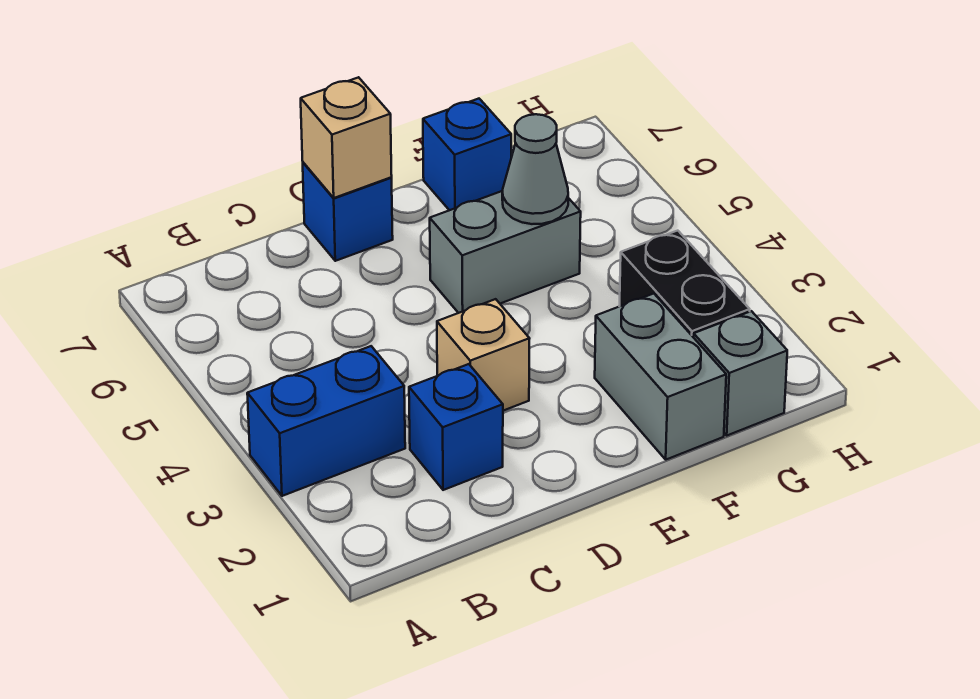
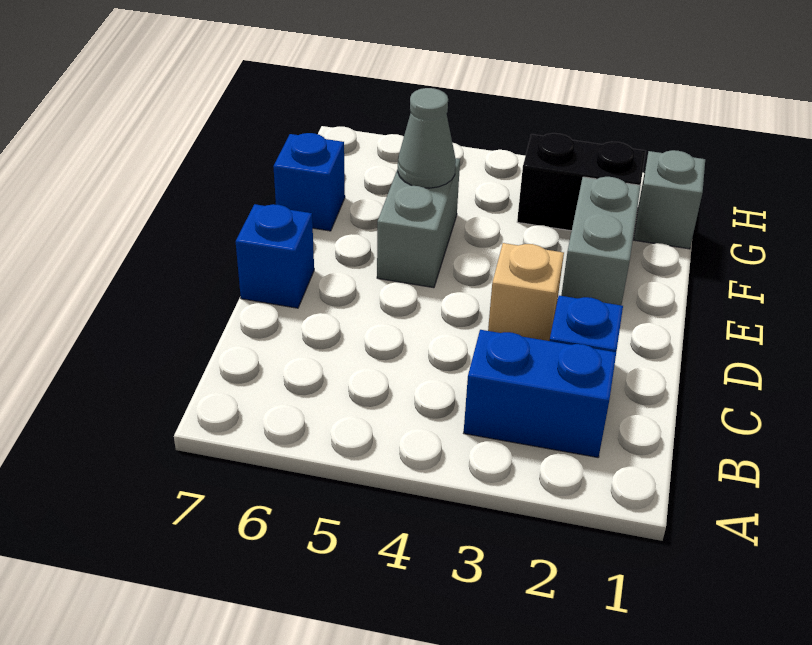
blue 1x2 brick [247,346,405,496] -> blue 1x2 brick turned to [464,330,616,457]
tan 1x1 brick [301,77,392,198] -> none
grey 1x2 brick [595,294,726,460] -> grey 1x2 brick turned to [561,177,641,305]

